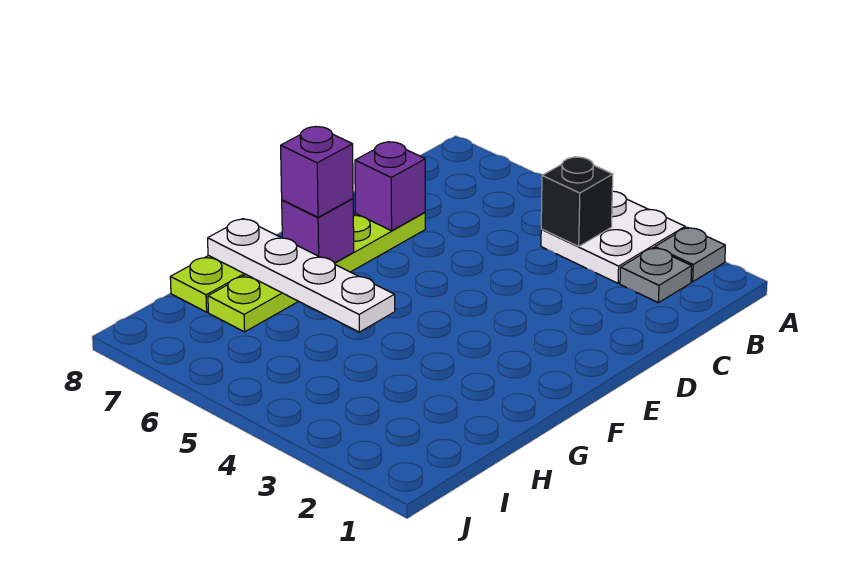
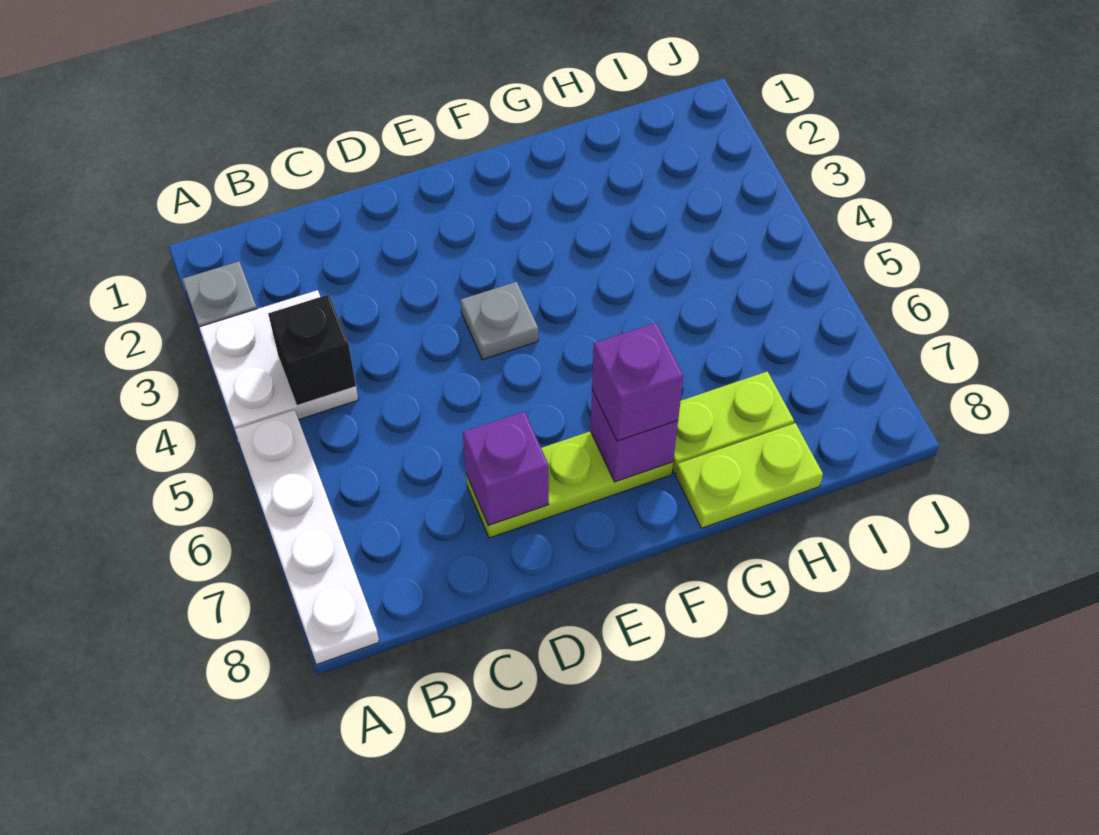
grey 1x1 plate [620,248,692,303] -> grey 1x1 plate moved to [461,282,538,360]
white 1x4 plate [208,219,395,332] -> white 1x4 plate moved to [234,410,379,665]

